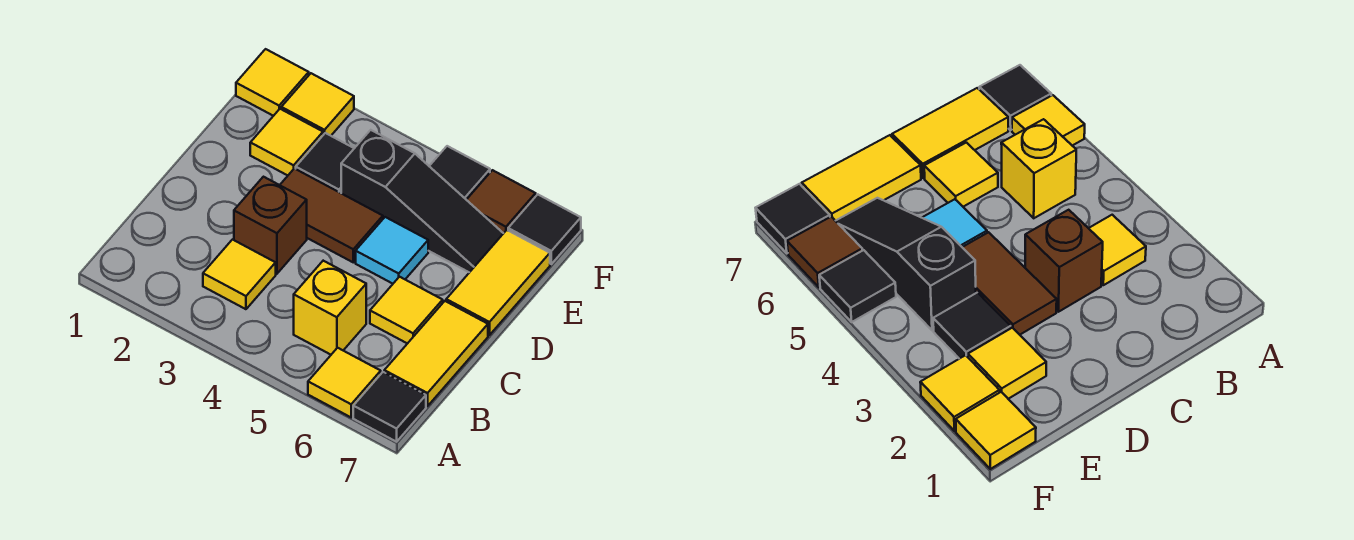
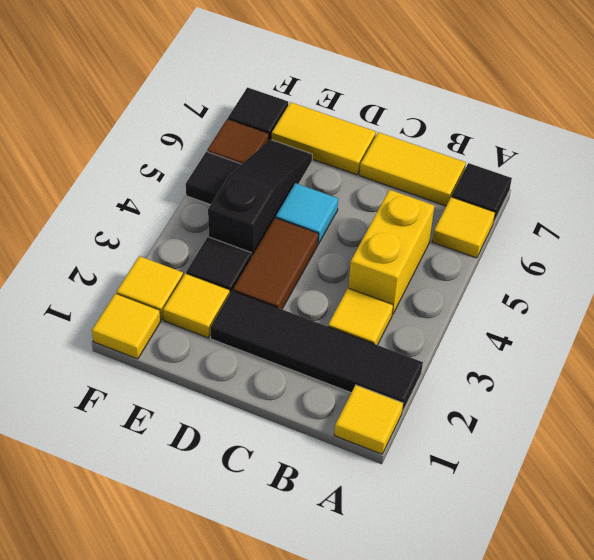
none -> black 1x4 tile [210,291,423,412]
yellow 1x1 brick [294,261,366,355] -> yellow 1x2 brick [349,190,434,315]
brown 1x1 brick [234,177,307,274] -> none
yellow 1x1 tile [370,277,443,344] -> yellow 1x1 tile moved to [334,385,403,454]

